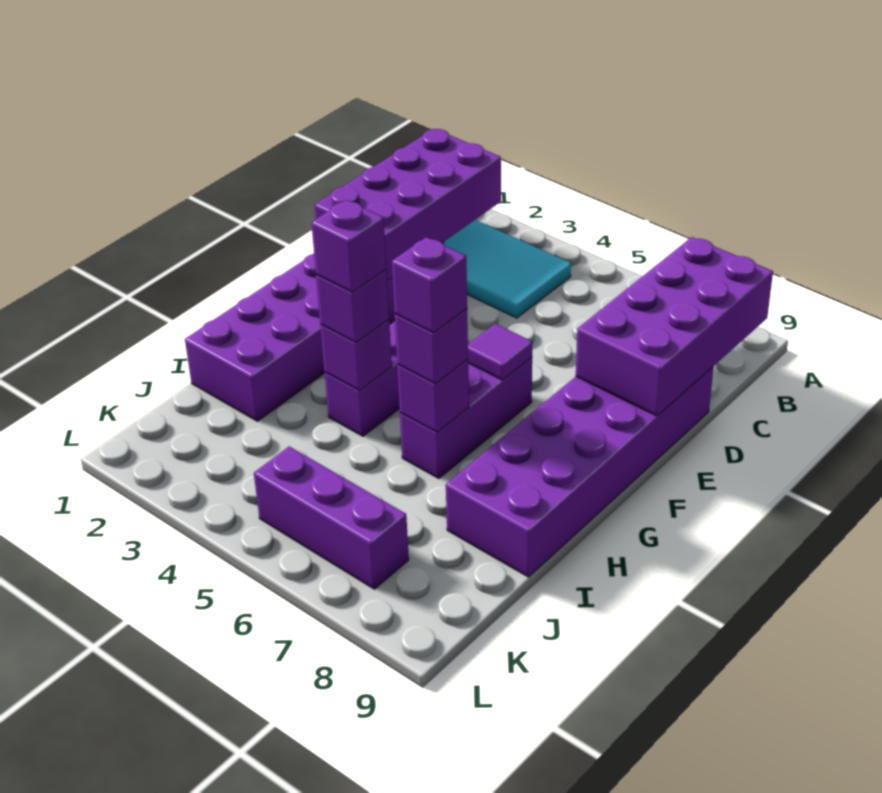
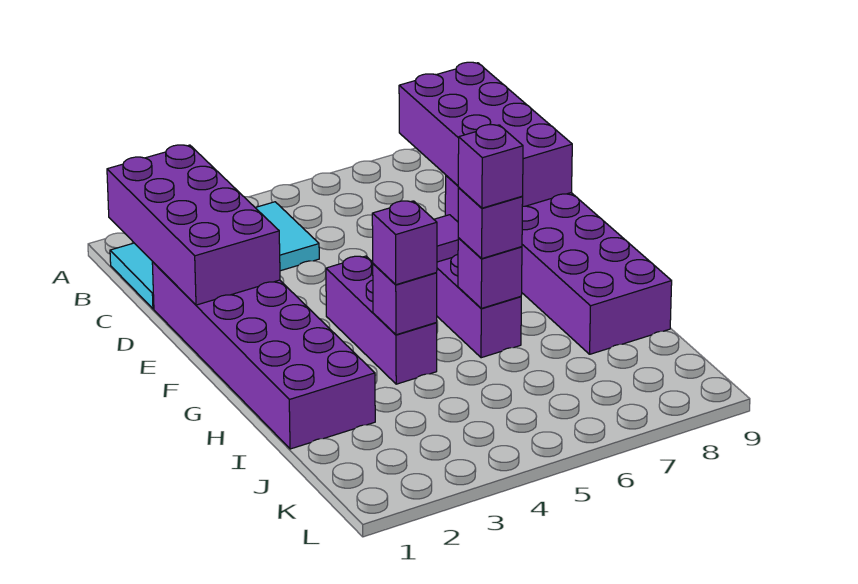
purple 1x1 brick [311,200,386,292] -> none
purple 1x3 brick [254,446,409,589] -> none

